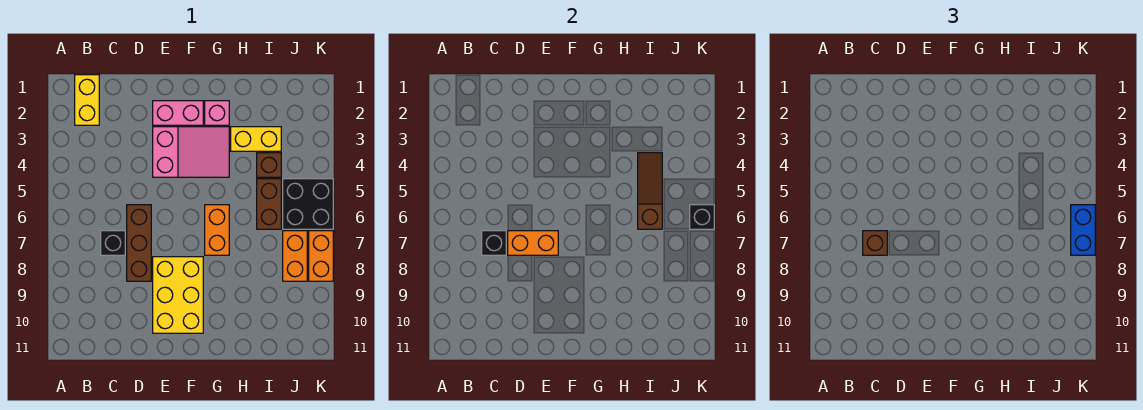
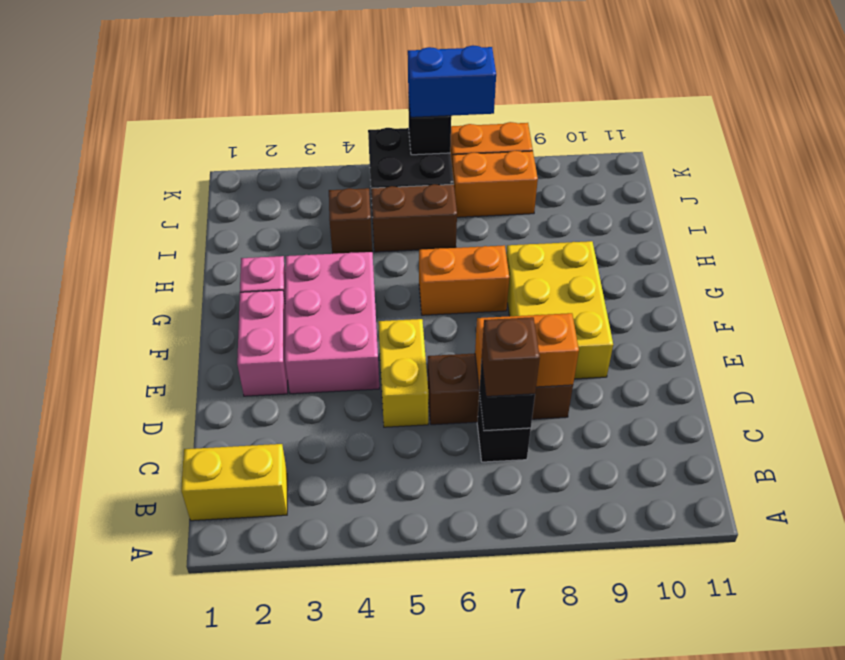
orange 1x2 brick [508,231,558,255] -> orange 1x2 brick turned to [475,313,579,390]
pink 2x3 slope [153,127,229,177] -> pink 2x3 brick [285,252,379,394]
yellow 2x3 brick [153,257,203,333] -> yellow 2x3 brick turned to [506,241,613,379]
yellow 1x2 brick [231,127,281,151] -> yellow 1x2 brick moved to [378,319,429,427]
brown 1x3 slope [638,153,662,229] -> none

